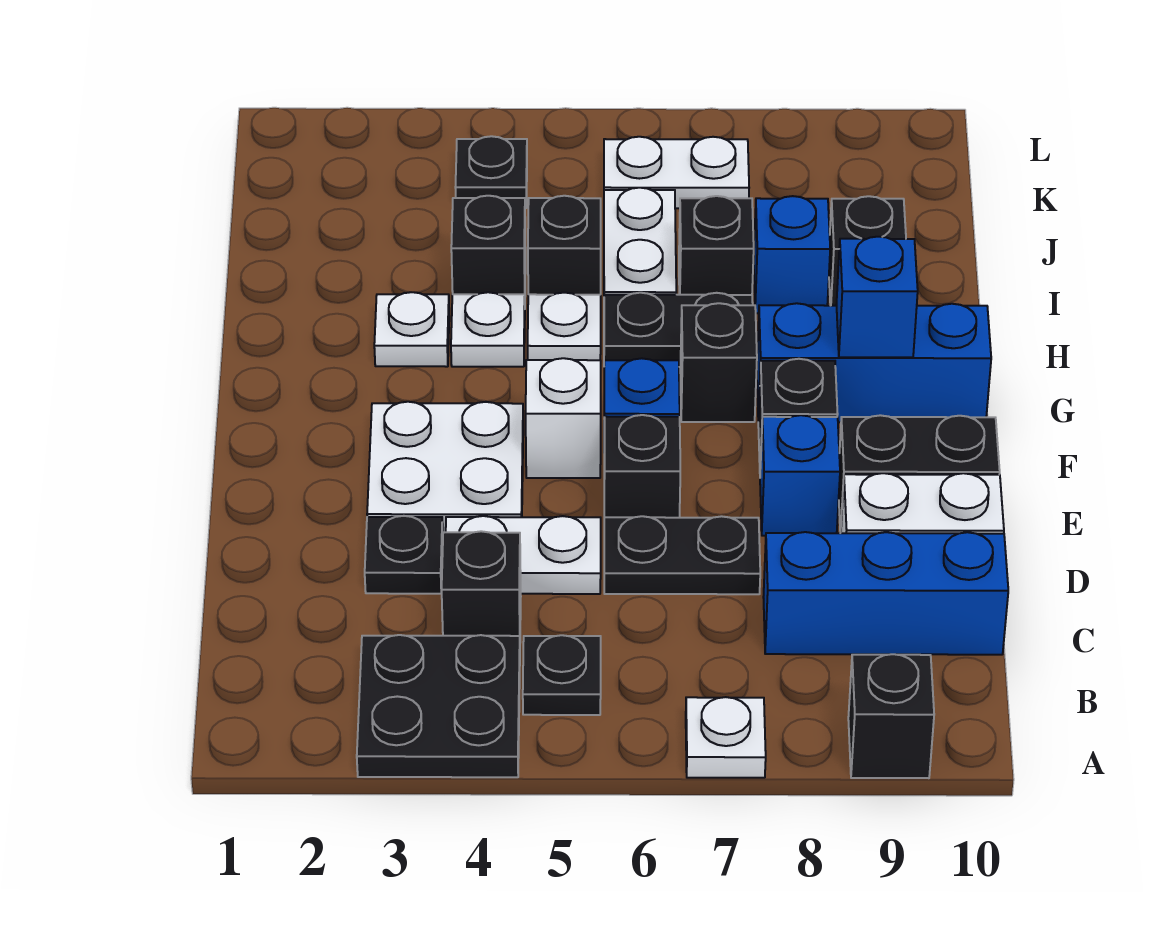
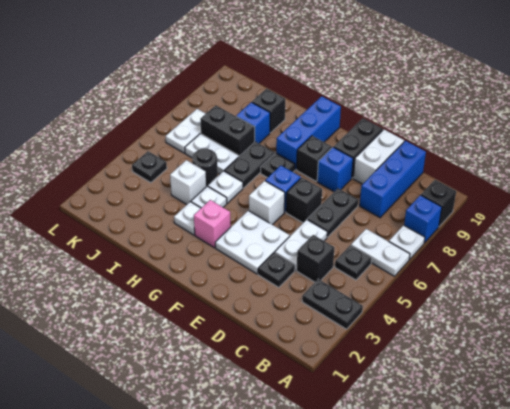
black 2x2 plate [357,635,520,777] -> black 1x2 plate [302,279,363,329]
none -> white 1x2 plate [351,229,410,276]
none -> pink 1x1 brick [194,200,231,248]
black 1x1 brick [680,303,757,422] -> black 1x1 plate [261,153,295,178]
blue 1x1 brick [836,237,918,357] -> blue 1x1 brick moved to [404,195,442,243]
black 1x1 brick [451,196,526,294] -> white 1x1 brick [170,160,206,204]
black 1x1 brick [528,196,601,295] -> black 1x1 round brick [192,148,218,187]
black 1x1 brick [679,196,754,295] -> black 1x2 brick [200,105,255,156]

